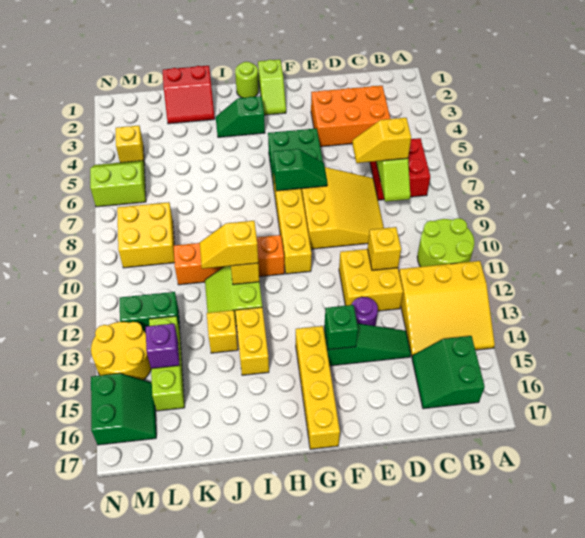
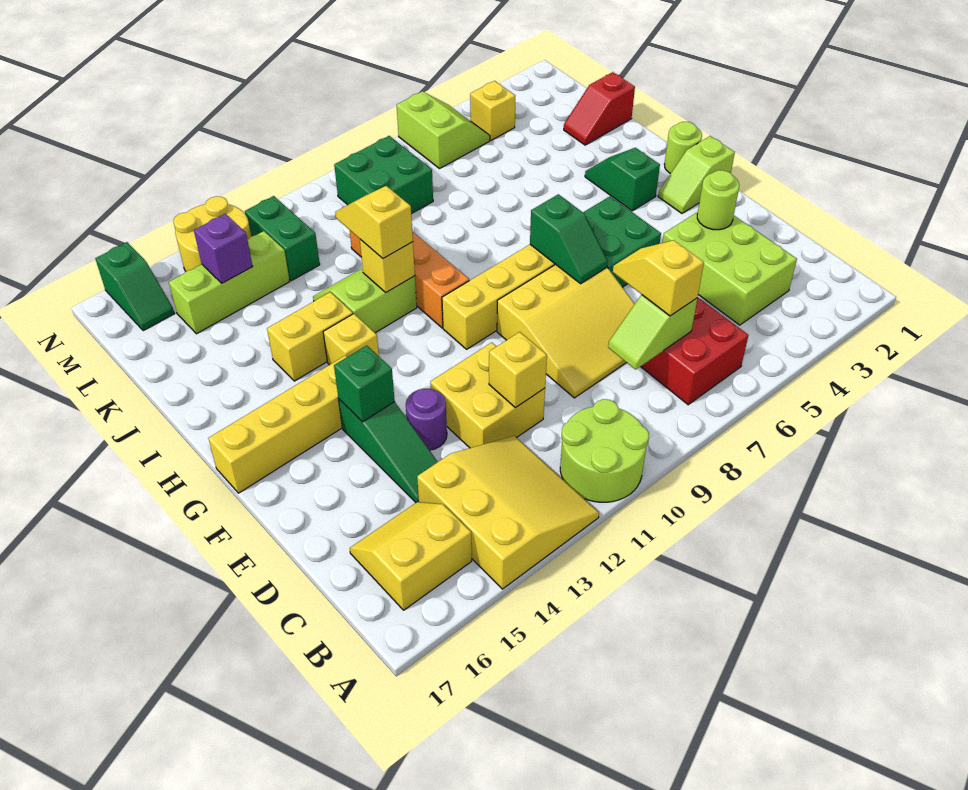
yellow 3x3 slope [399,261,495,356] -> yellow 3x3 slope turned to [417,436,599,589]
green 2x2 slope [412,336,485,409] -> yellow 2x2 slope [350,502,472,610]
orange 2x3 brick [311,86,390,147] -> lime 2x3 brick [662,212,797,325]
none -> lime 1x1 round brick [697,170,739,230]
red 2x2 slope [163,66,215,124] -> red 1x2 slope [564,72,635,145]
yellow 1x1 brick [207,310,238,353] -> yellow 1x1 brick moved to [323,314,379,365]
yellow 2x2 brick [117,202,175,268] -> green 2x2 brick [334,136,433,214]
green 2x2 slope [91,373,156,445] -> green 1x2 slope [95,242,174,331]

